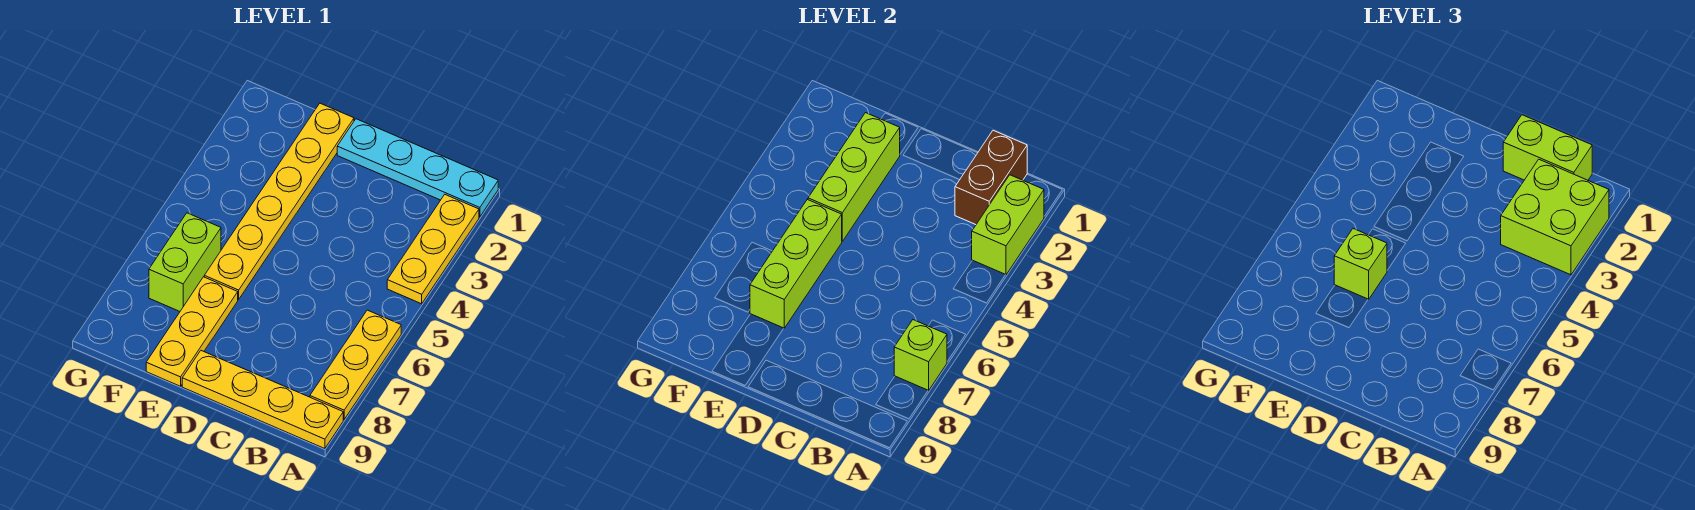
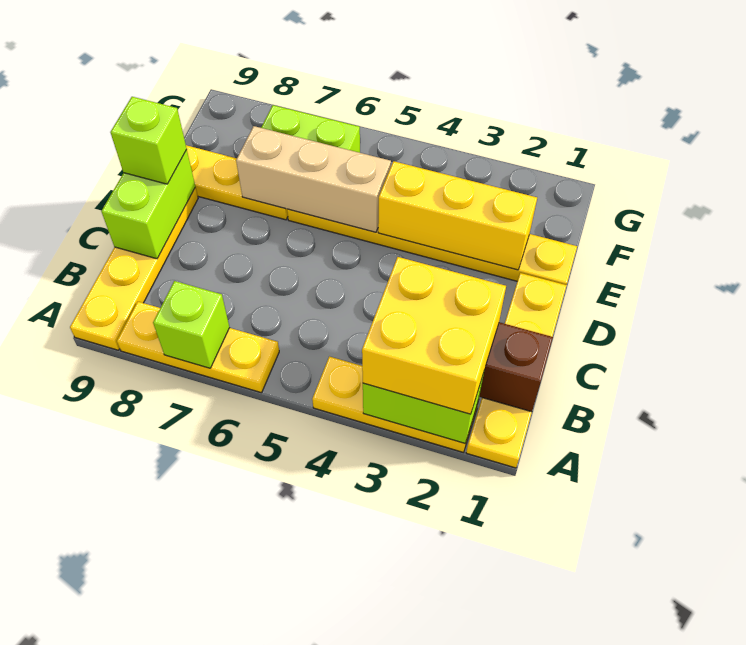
cyan 1x4 plate [337,119,498,217] -> yellow 1x4 plate [466,273,567,468]
lime 2x2 brick [1501,159,1609,275] -> yellow 2x2 brick [362,257,506,414]
lime 1x2 brick [1503,115,1592,180] -> lime 1x2 brick moved to [101,150,195,259]
lime 1x3 brick [808,113,900,241] -> yellow 1x3 brick [378,161,537,270]
lime 1x3 brick [750,199,842,328] -> tan 1x3 brick [236,126,391,232]
lime 1x1 brick [1334,229,1387,299] -> lime 1x1 brick moved to [110,97,187,184]

